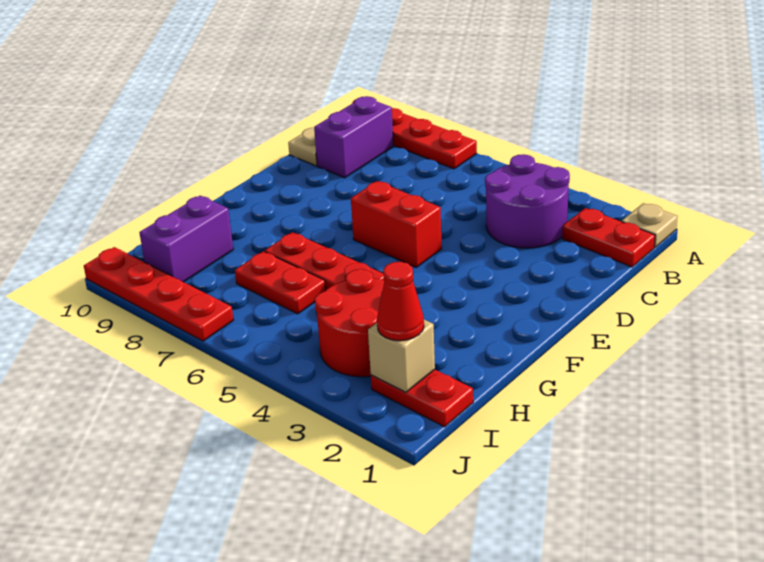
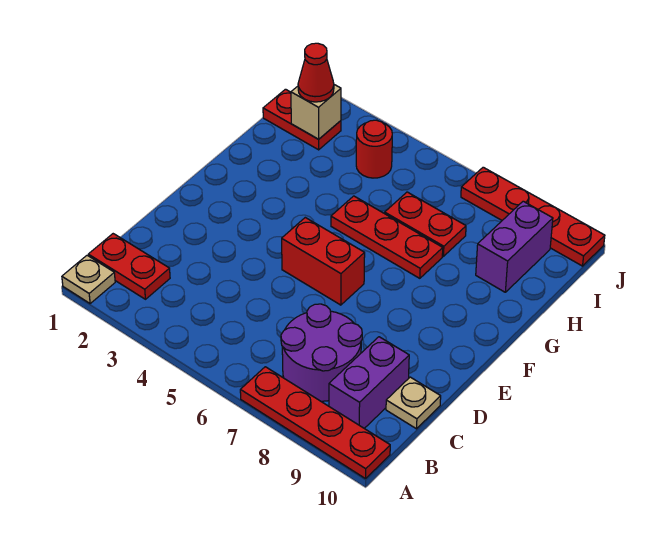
purple 2x2 round brick [485,154,570,248] -> purple 2x2 round brick moved to [281,304,362,401]
red 2x2 round brick [315,269,384,377] -> red 1x1 round brick [356,120,392,178]

